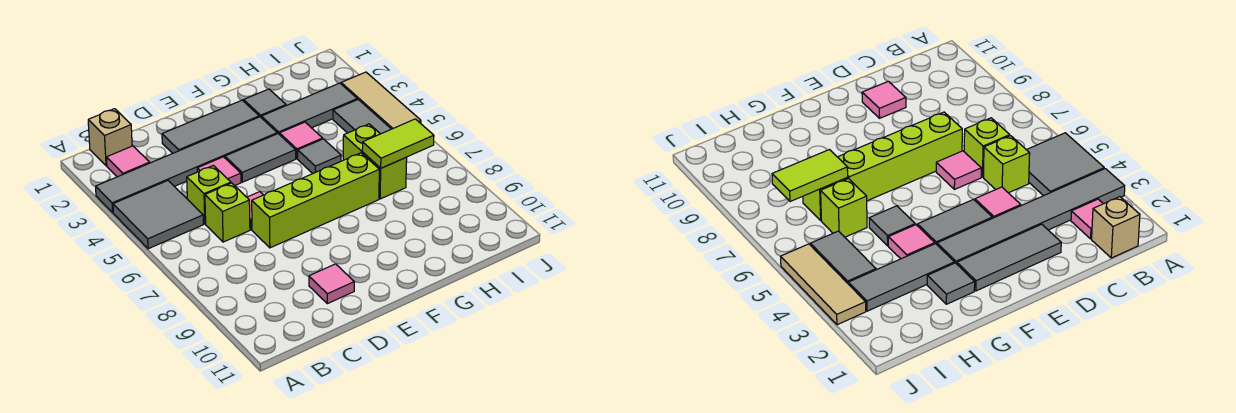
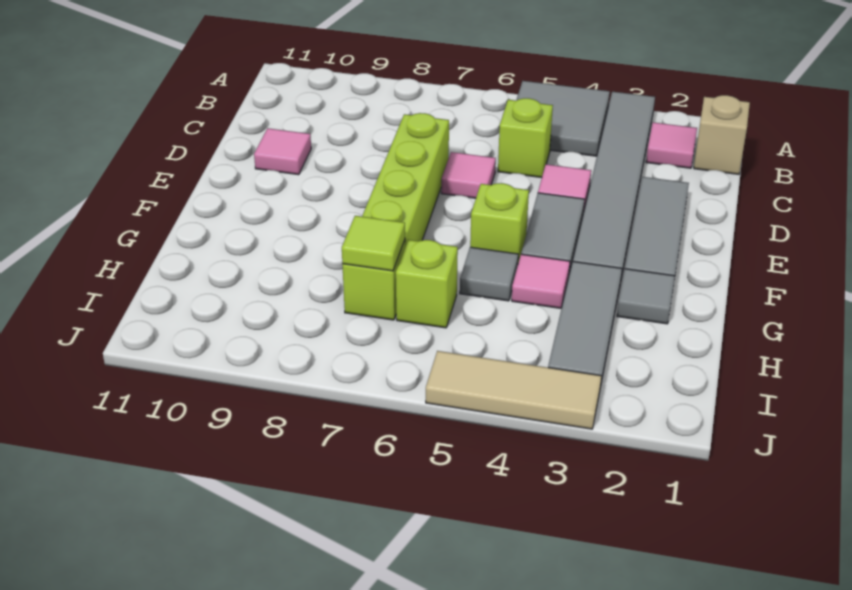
lime 1x1 brick [205,183,250,242] -> lime 1x1 brick moved to [470,183,529,263]
lime 1x2 tile [362,119,434,168] -> lime 1x1 tile [342,216,405,271]
grey 1x2 tile [333,100,391,134] -> none

